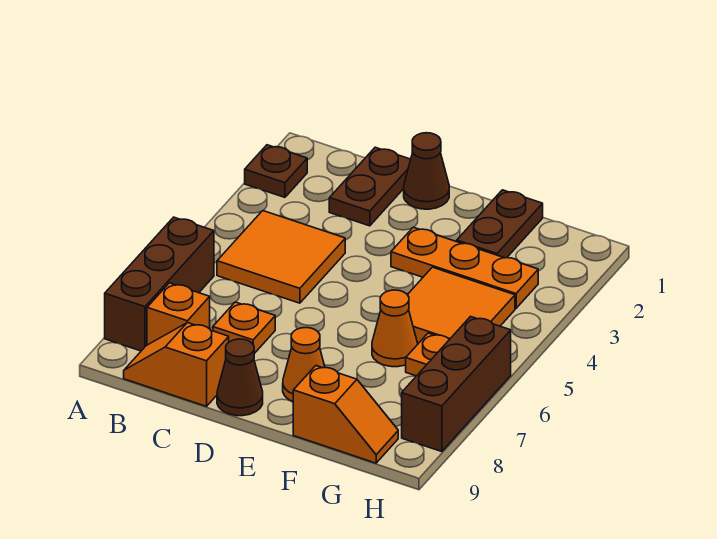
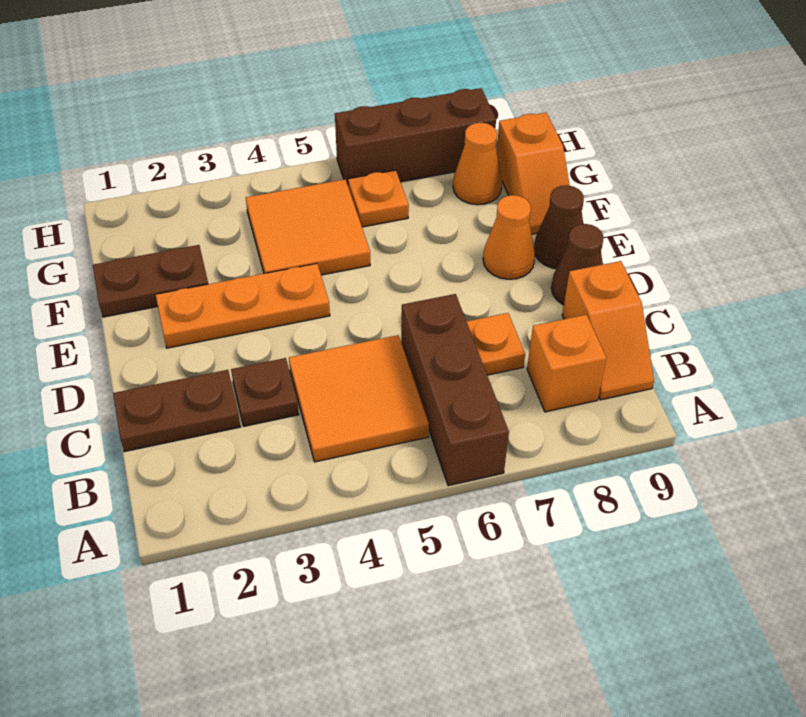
brown 1x1 plate [245,145,307,197] -> brown 1x1 plate moved to [231,358,299,426]
brown 1x3 brick [105,217,214,351] -> brown 1x3 brick turned to [401,294,509,486]
brown 1x1 cone [404,133,449,209] -> brown 1x1 cone moved to [534,185,584,269]
orange 1x3 plate [391,227,538,308] -> orange 1x3 plate turned to [156,264,330,348]
orange 1x1 cone [372,290,418,367] -> orange 1x1 cone moved to [453,123,502,205]
orange 1x2 slope [293,366,398,463] -> orange 1x2 slope turned to [497,113,570,234]

